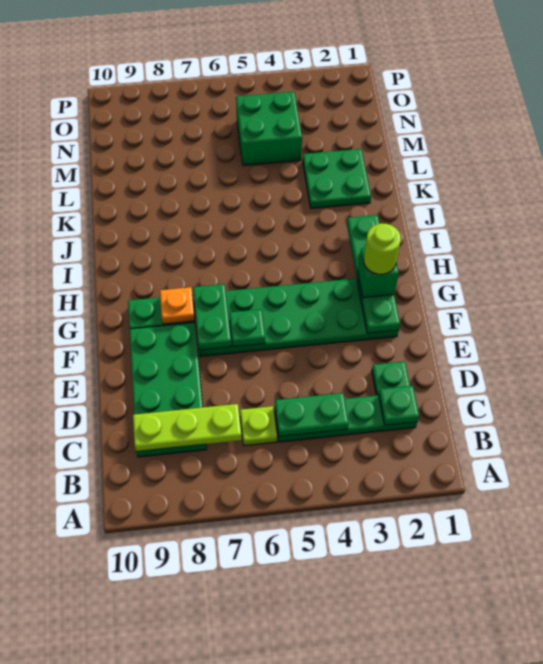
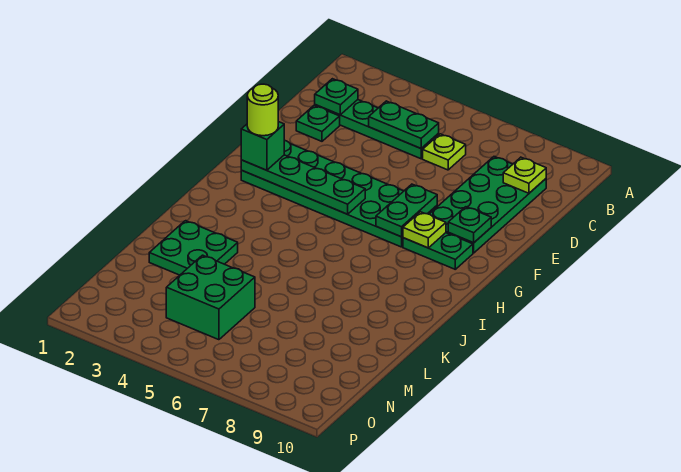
lime 1x3 plate [133,404,242,452] -> lime 1x1 plate [503,157,546,193]
green 1x4 plate [347,215,400,333] -> green 1x4 plate turned to [241,155,365,214]
green 1x1 plate [230,309,265,347] -> green 1x1 plate moved to [448,207,491,243]
orange 1x1 plate [160,287,195,324] -> lime 1x1 plate [403,212,446,248]

